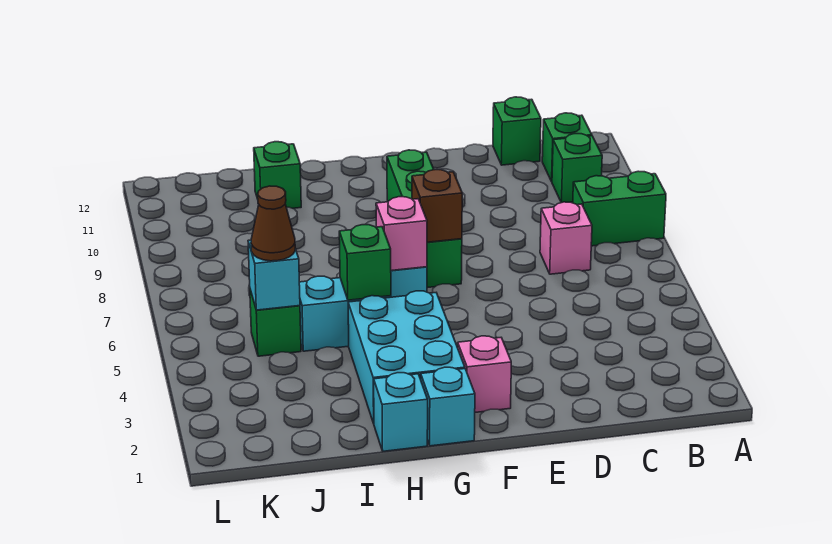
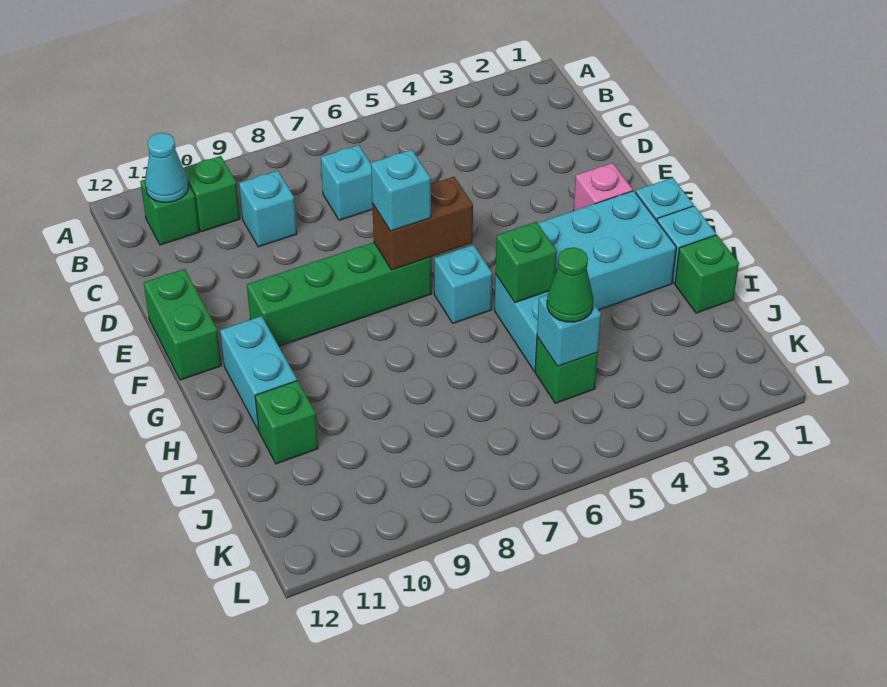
green 1x2 brick [573,171,666,246] -> green 1x2 brick moved to [144,269,221,380]
none -> cyan 1x1 cone [145,133,188,202]
pink 1x1 brick [540,202,592,274] -> cyan 1x1 brick [321,145,373,220]
none -> cyan 1x1 brick [239,171,297,247]
green 1x1 brick [493,97,541,165] -> green 1x1 brick moved to [675,235,739,313]
brown 1x1 brick [412,170,462,242] -> brown 1x2 brick [372,177,473,270]
none -> cyan 1x1 brick [371,150,431,231]
pink 1x1 brick [376,197,427,271] -> none
none -> cyan 1x2 brick [220,316,297,430]
brown 1x1 cone [251,186,295,261] -> green 1x1 cone [547,247,593,322]

